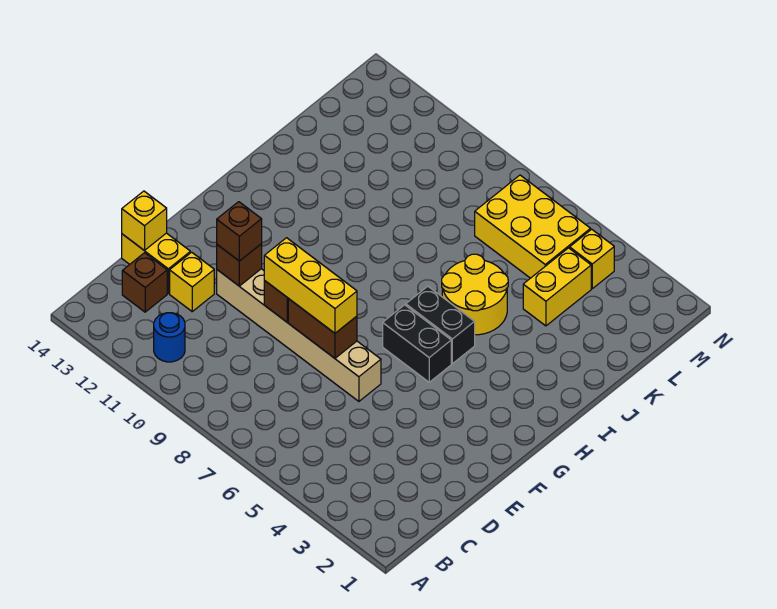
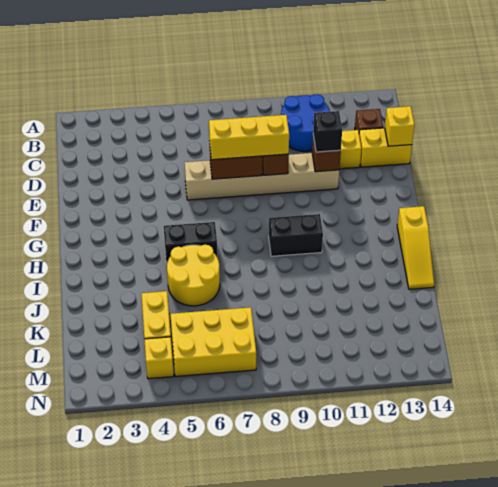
blue 1x1 round brick [154,313,185,362] -> blue 2x2 round brick [281,94,330,152]
brown 1x1 brick [217,202,262,261] -> black 1x1 brick [313,111,342,152]
black 1x2 brick [383,305,451,382] -> black 1x2 brick moved to [269,214,323,256]
none -> yellow 1x3 slope [397,206,434,289]

